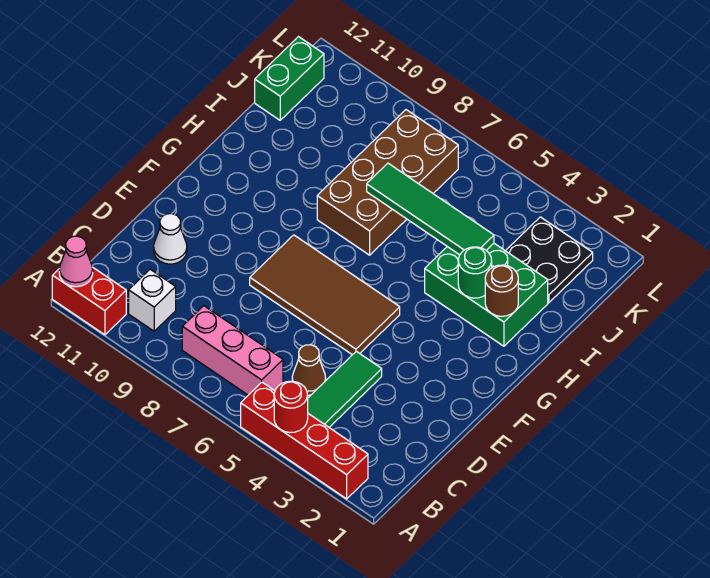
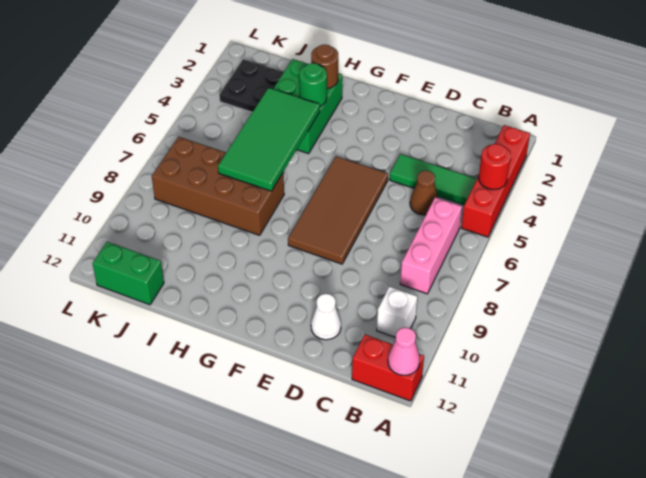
red 1x2 brick [52,267,126,335] -> red 1x2 brick turned to [352,335,424,401]
green 1x4 tile [367,163,494,255] -> green 2x4 tile [218,88,320,191]

